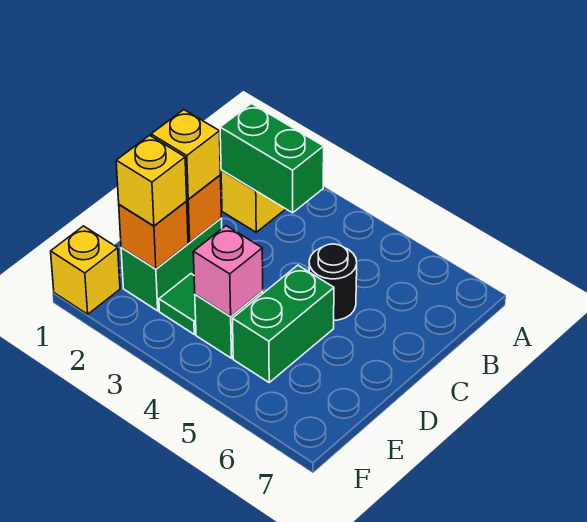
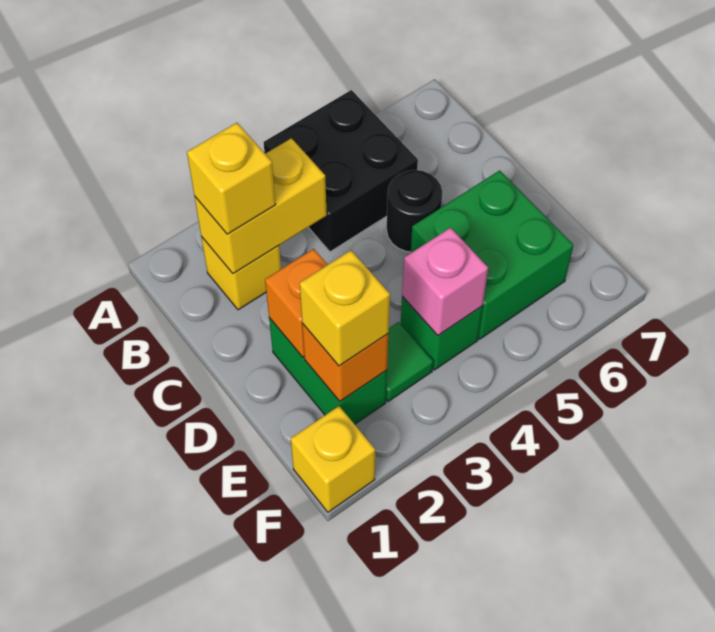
none -> black 2x2 brick [264,90,418,252]
green 1x2 brick [220,104,324,213] -> yellow 1x2 brick [194,138,327,274]
yellow 1x1 brick [151,110,220,199] -> yellow 1x1 brick moved to [187,123,276,234]
green 1x2 brick [233,265,334,382] -> green 2x2 brick [411,170,573,339]

